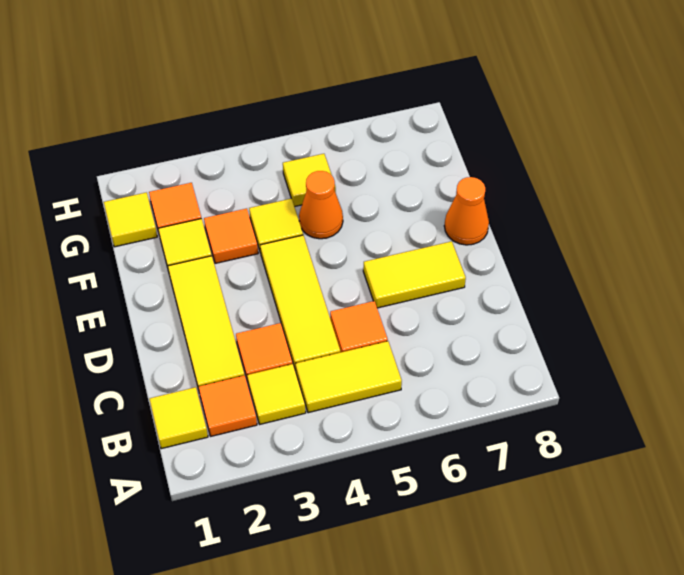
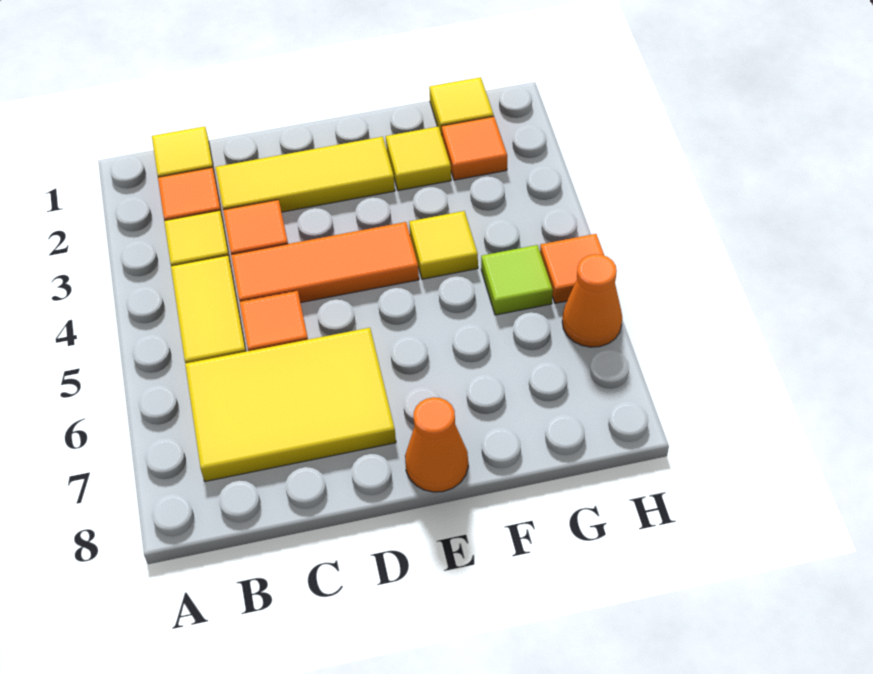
yellow 1x3 tile [260,235,340,371] -> orange 1x3 tile [231,222,419,303]
yellow 1x2 tile [363,241,466,308] -> yellow 2x3 tile [185,328,396,482]
orange 1x1 tile [204,209,258,263] -> orange 1x1 tile moved to [540,234,604,303]
orange 1x1 cone [299,171,343,239] -> orange 1x1 cone moved to [562,254,622,347]
yellow 1x1 tile [283,154,336,207] -> lime 1x1 tile [481,245,553,315]

